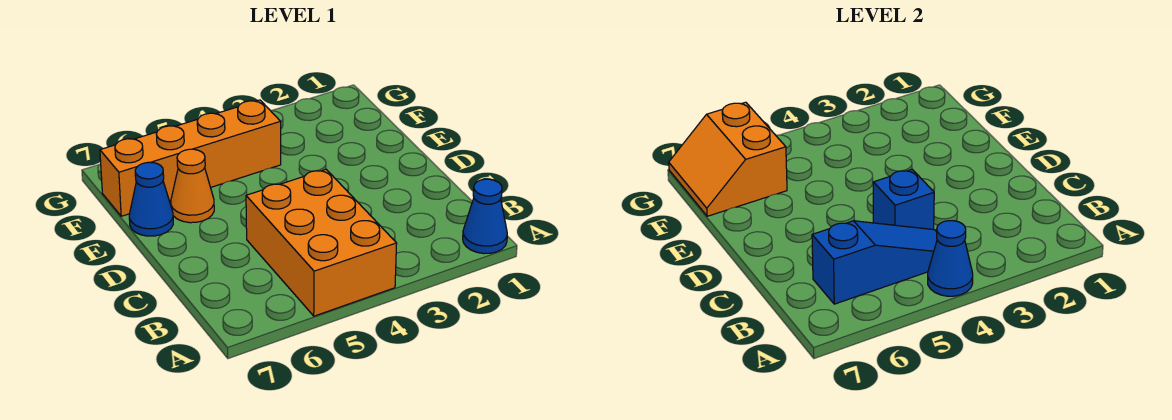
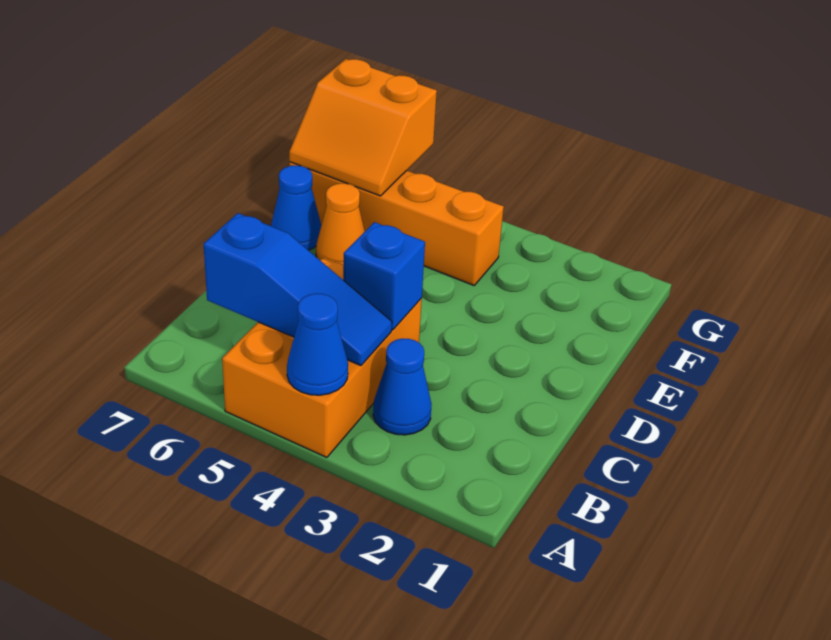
blue 1x1 cone [463,179,507,254] -> blue 1x1 cone moved to [373,339,432,435]
orange 2x2 slope [669,102,787,216] -> orange 2x2 slope turned to [289,59,437,196]

